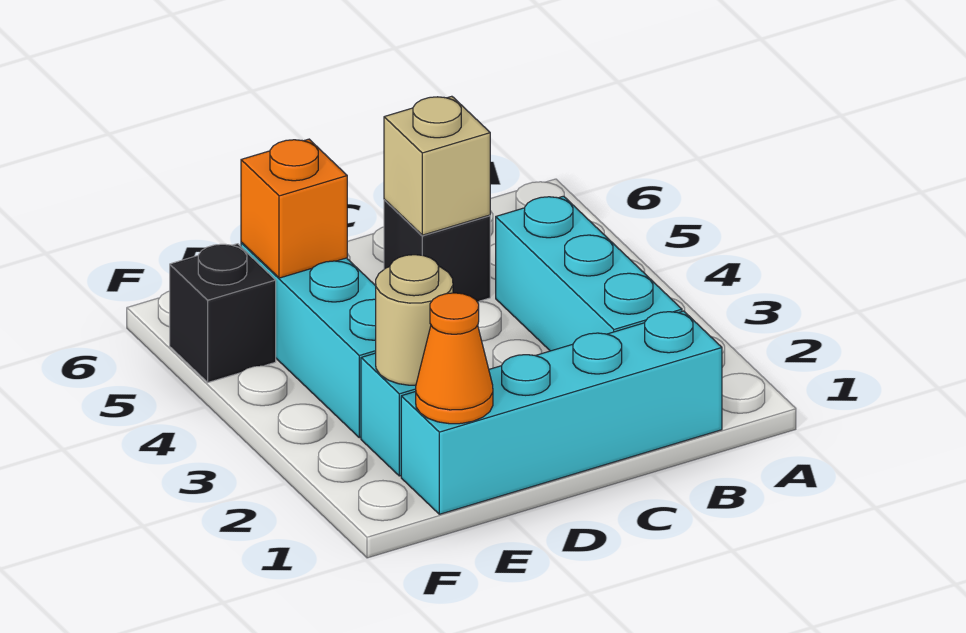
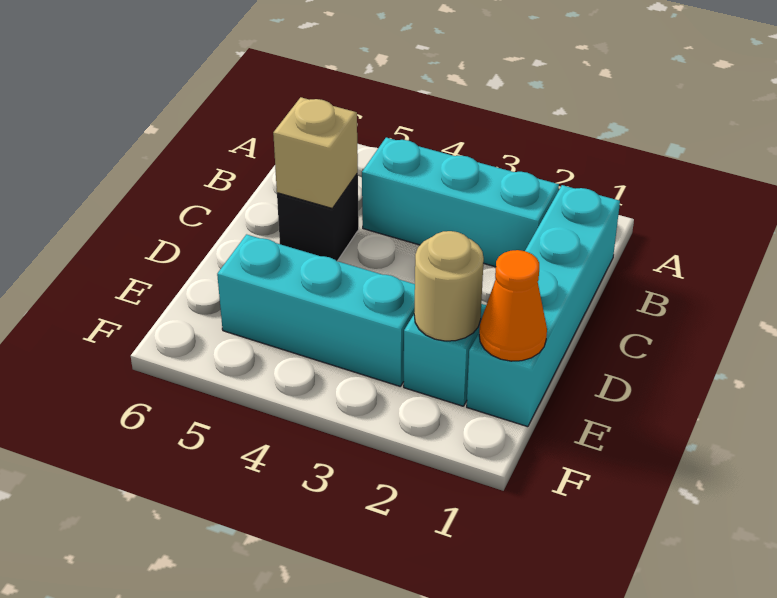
orange 1x1 brick [241,139,347,278] -> none
black 1x1 brick [170,244,276,382] -> none

